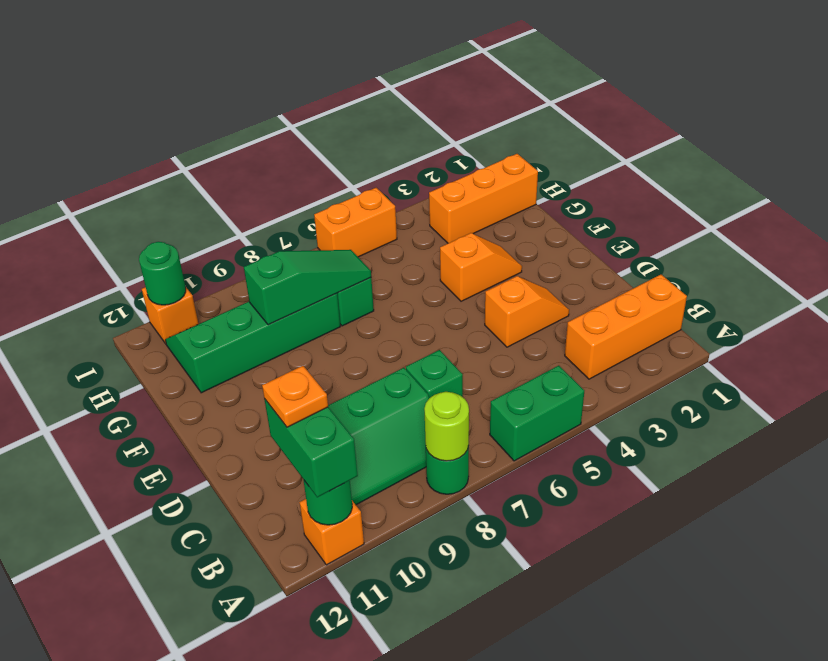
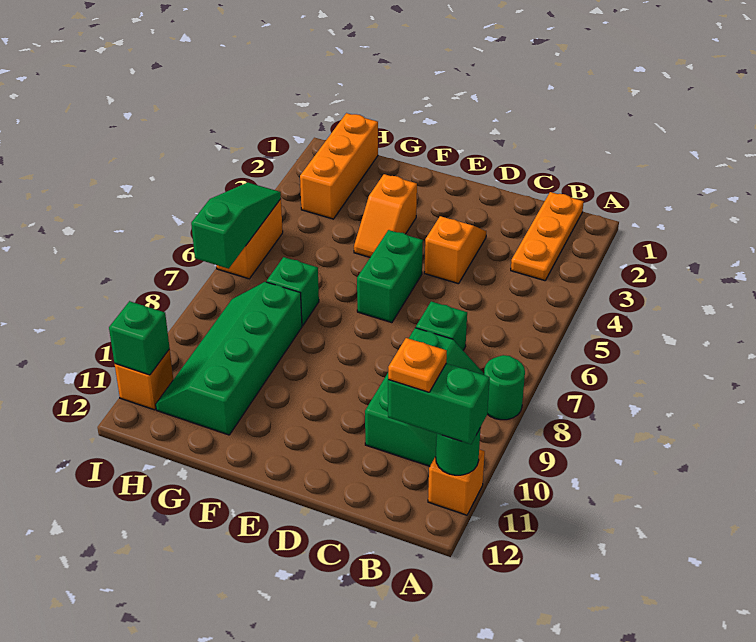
green 1x2 brick [490,366,584,461] -> green 1x2 brick moved to [357,230,423,323]
lime 1x1 round brick [424,392,469,461] -> none
orange 1x3 brick [565,275,687,379] -> orange 1x3 plate [511,192,584,281]
orange 1x2 slope [440,233,522,301] -> orange 1x2 slope turned to [354,174,417,257]
green 1x3 slope [244,250,371,325] -> green 1x3 slope moved to [191,183,281,269]
green 1x1 round brick [139,242,186,305] -> green 1x1 brick [109,301,170,375]

